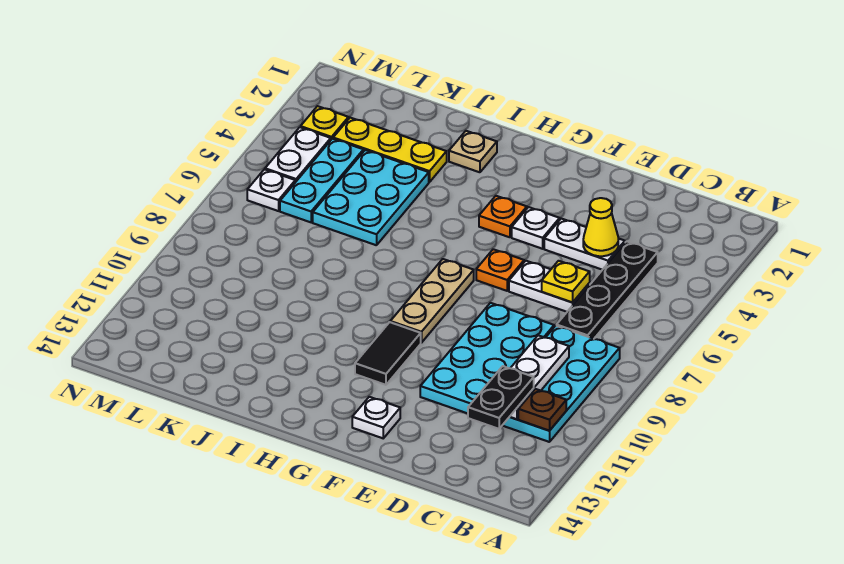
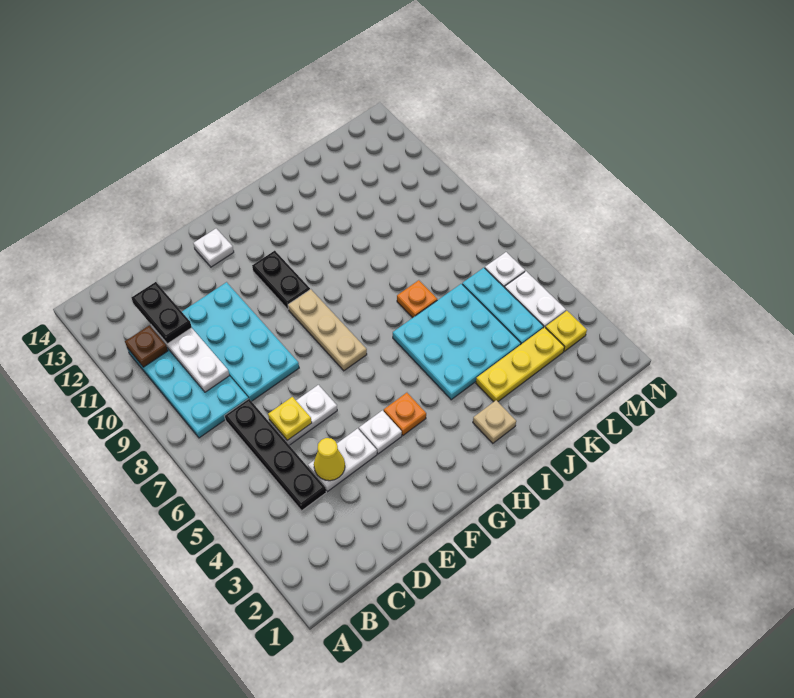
orange 1x1 plate [476,249,524,291] -> orange 1x1 plate moved to [397,280,437,318]
black 1x2 tile [355,322,421,385] -> black 1x2 plate [252,251,310,309]
cyan 2x3 plate [313,150,429,245] -> cyan 3x3 plate [393,284,521,400]

